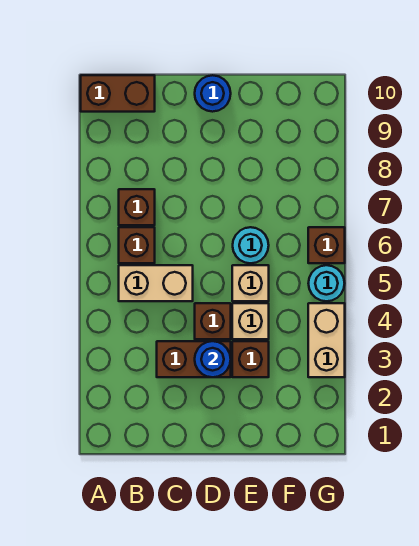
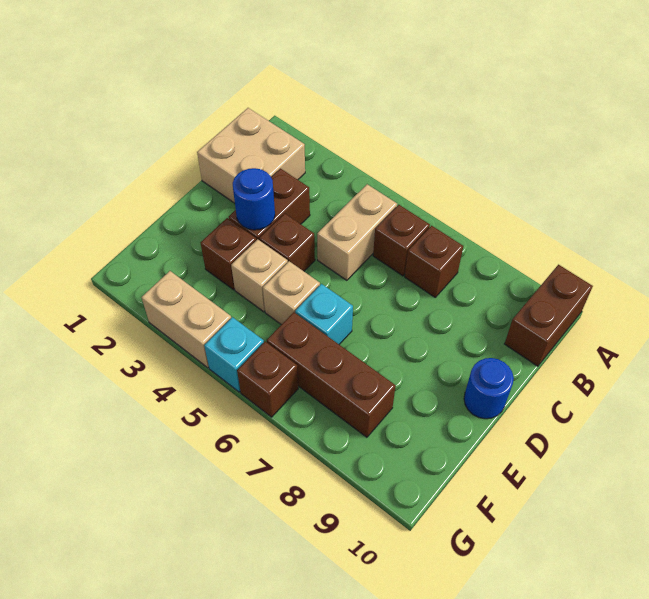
none -> tan 2x2 brick [197,108,305,203]
cyan 1x1 round brick [233,227,269,263] -> cyan 1x1 brick [295,284,353,344]
none -> brown 1x3 brick [267,312,396,437]
cyan 1x1 round brick [308,265,345,301] -> cyan 1x1 brick [204,317,264,392]

